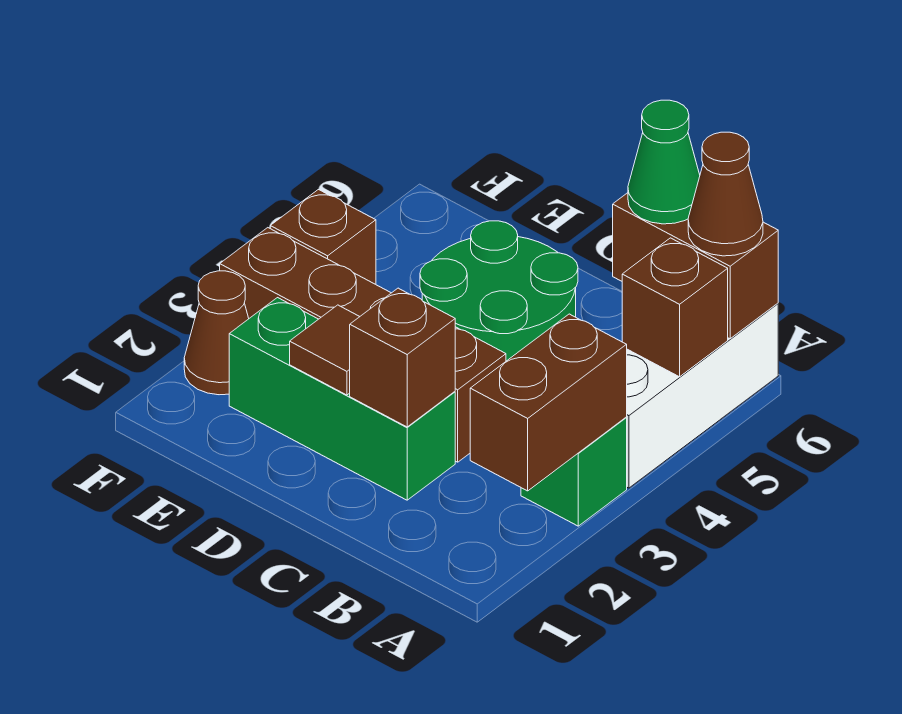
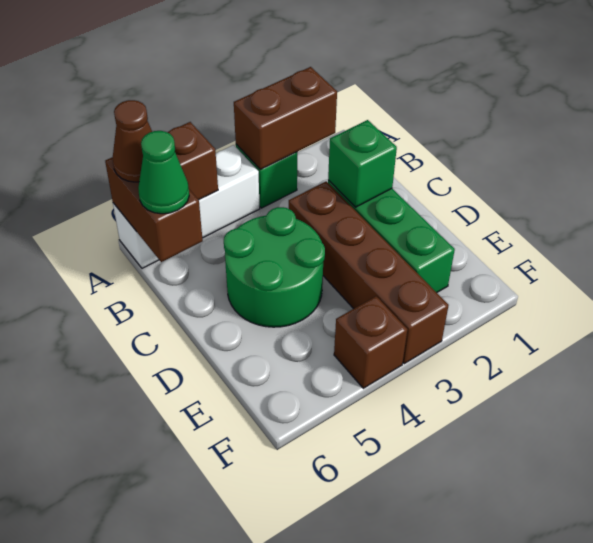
brown 1x1 brick [350,288,455,427] -> green 1x1 brick [328,120,397,207]
brown 1x1 tile [290,305,360,395] -> none
brown 1x1 cone [184,271,249,395] -> none

